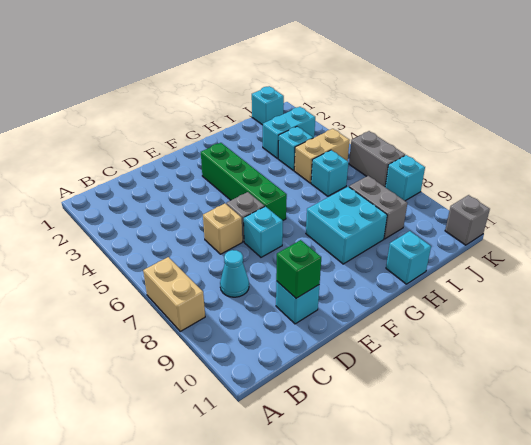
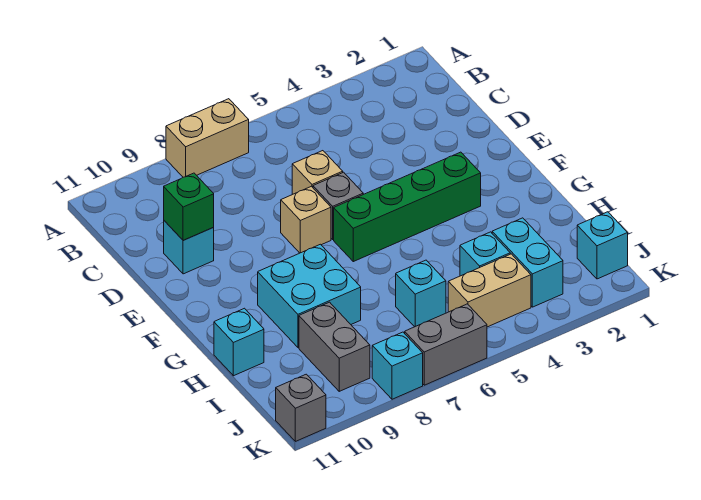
cyan 1x1 cone [220,250,249,297] -> none
cyan 1x1 brick [244,206,283,257] -> tan 1x1 brick [281,186,331,253]
tan 1x2 brick [294,129,350,183] -> tan 1x2 brick turned to [448,254,531,327]
grey 1x2 brick [349,176,407,239] -> grey 1x2 brick turned to [299,302,370,391]

